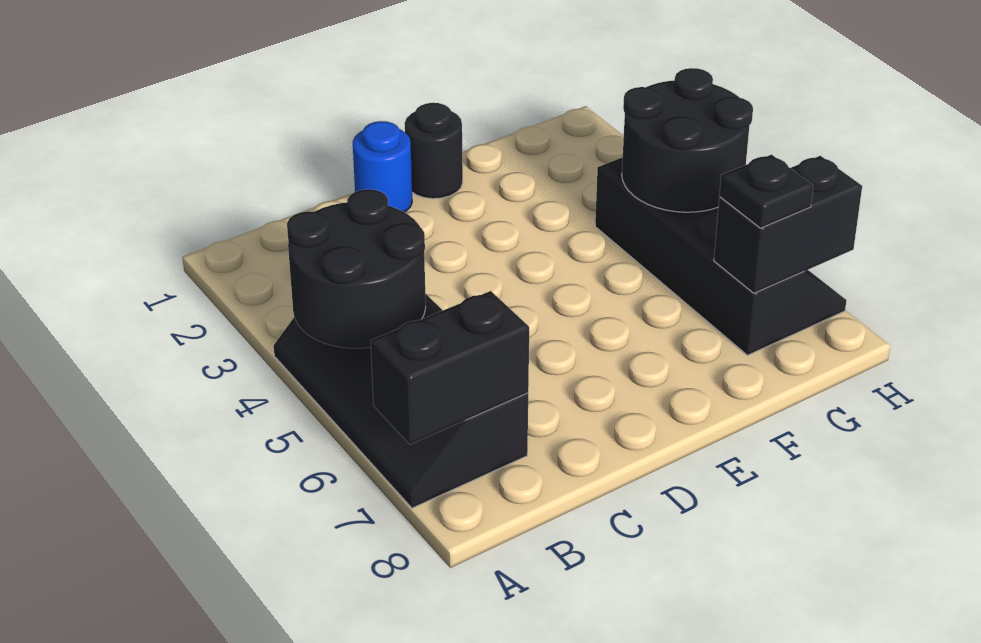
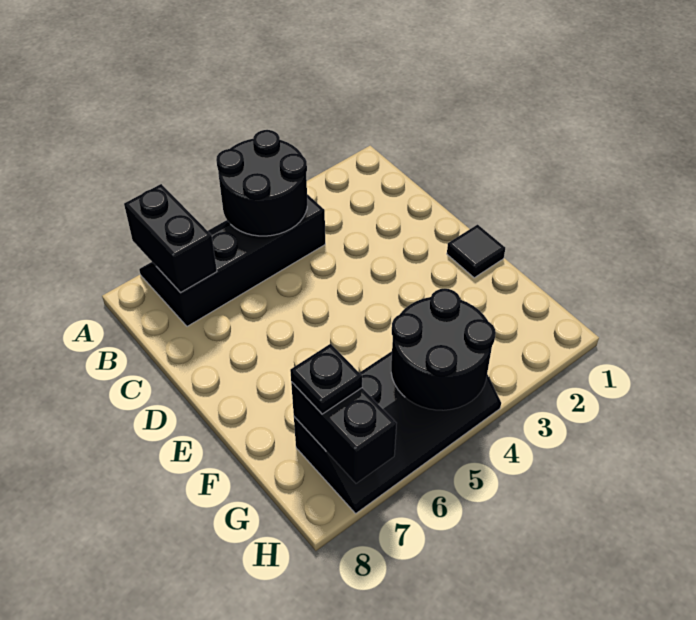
blue 1x1 round brick [353,121,412,212] -> none
black 1x1 round brick [405,103,463,199] -> black 1x1 tile [447,225,505,278]

